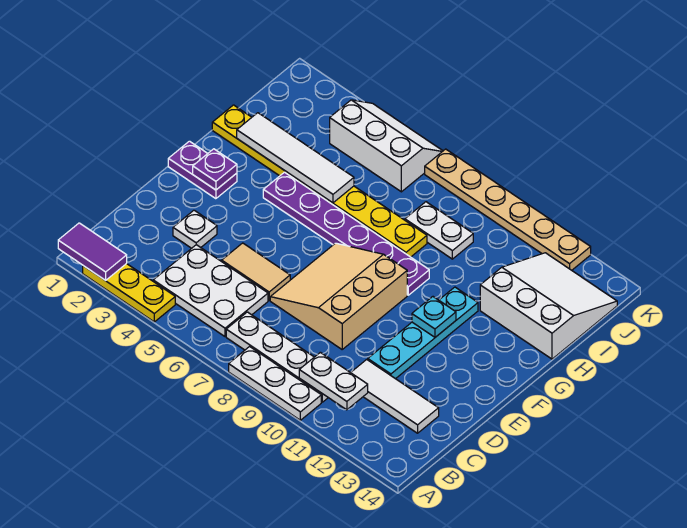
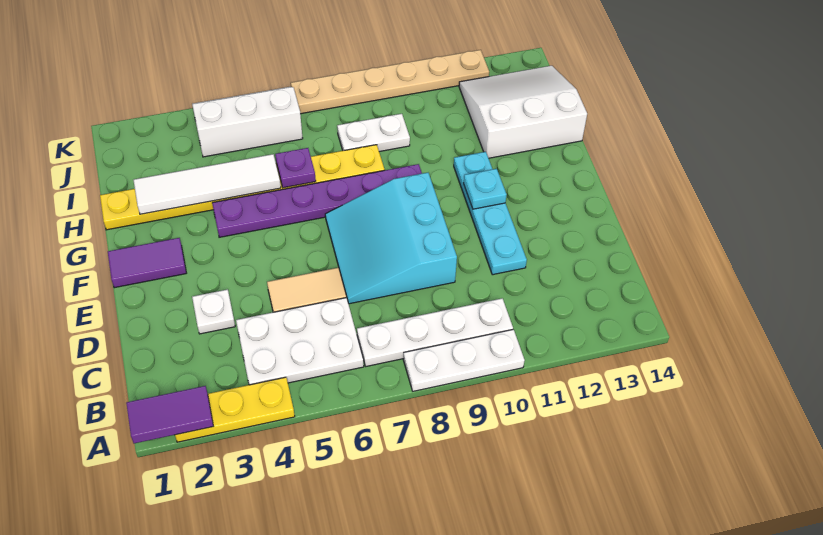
white 1x2 plate [299,352,368,410] -> none
white 1x3 tile [351,360,439,433] -> none
tan 3x3 slope [270,243,407,349] -> cyan 3x3 slope [325,173,457,304]
purple 1x2 plate [168,141,237,199] -> purple 1x2 tile [108,238,186,288]
purple 1x1 plate [193,149,237,190] -> purple 1x1 plate moved to [275,148,316,188]

